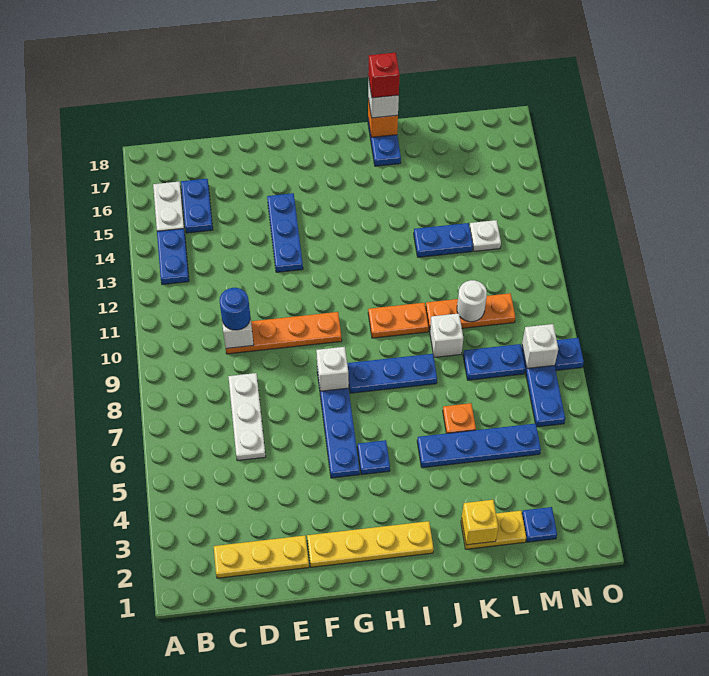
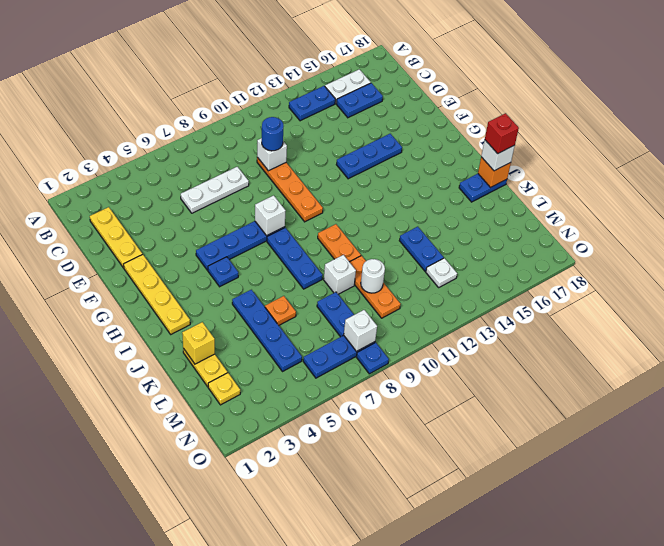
blue 1x1 plate [522,507,557,542] -> yellow 1x1 plate [208,373,240,405]

